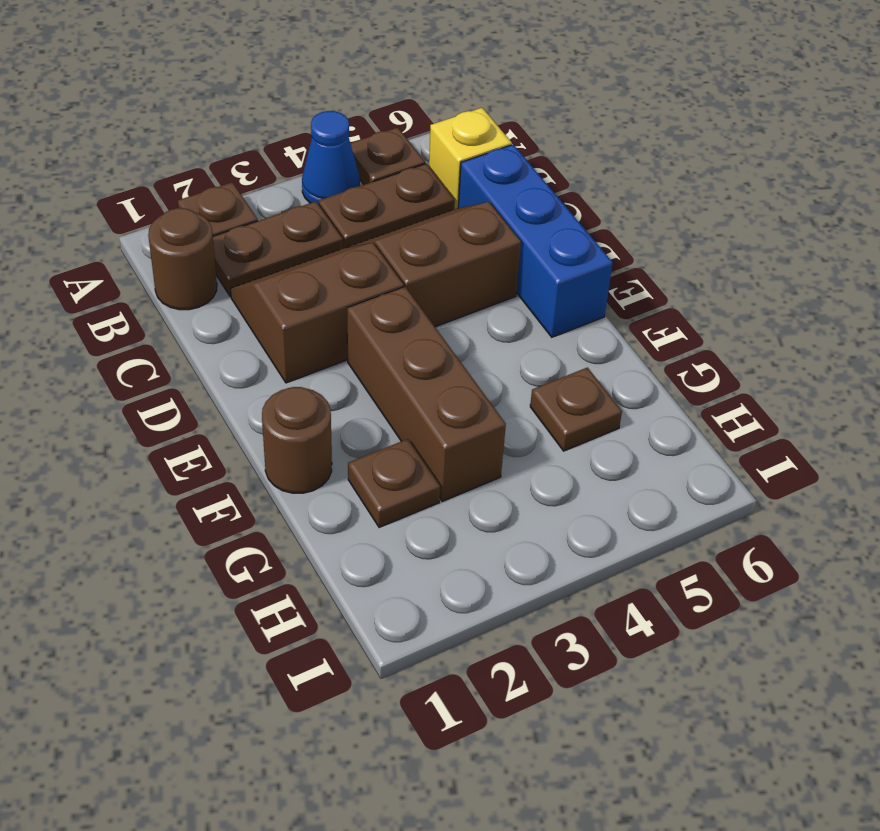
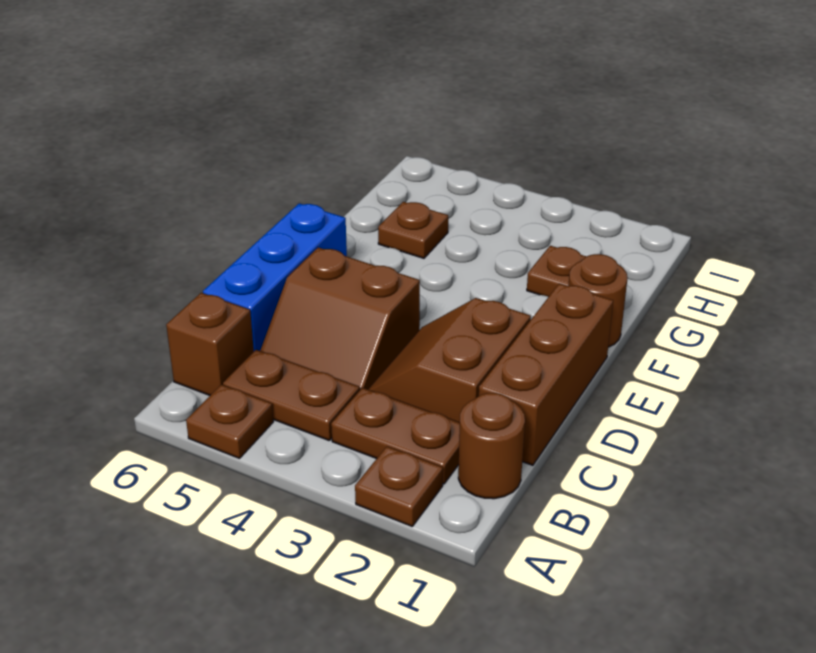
blue 1x1 cone [302,111,360,205] -> none
yellow 1x1 brick [429,108,512,209] -> brown 1x1 brick [166,293,254,395]
brown 2x2 slope [231,243,404,383] -> brown 2x2 slope turned to [368,298,531,422]
brown 1x3 brick [347,287,506,501] -> brown 1x3 brick moved to [479,284,613,465]

